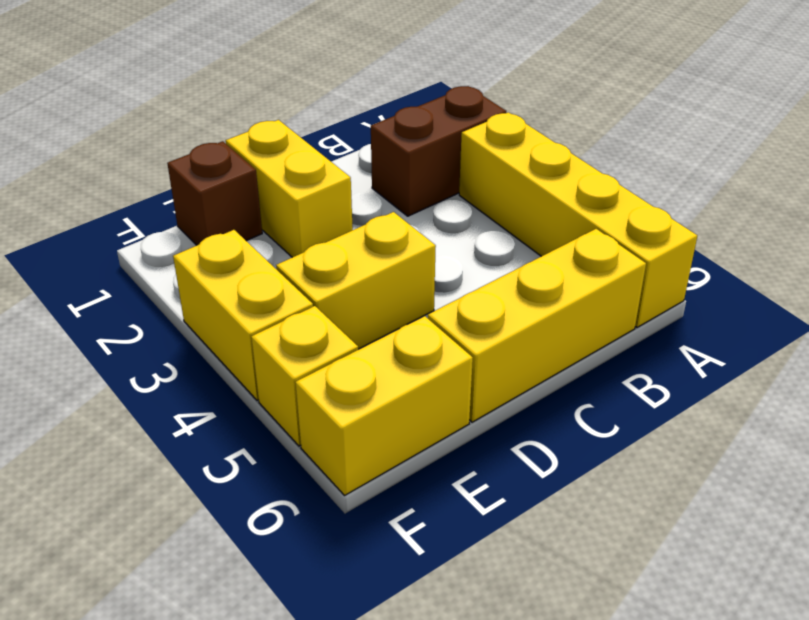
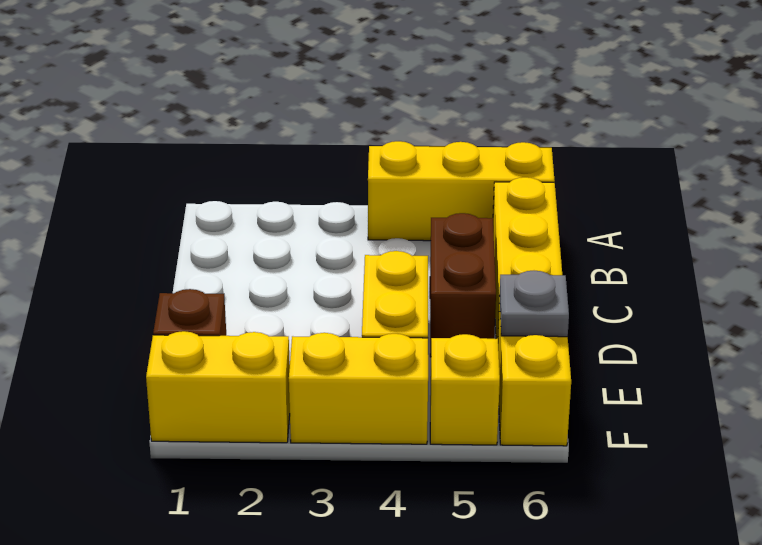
brown 1x2 brick [371,86,506,216] -> brown 1x2 brick moved to [430,213,496,357]
yellow 1x4 brick [459,112,697,327] -> yellow 1x3 brick [368,141,555,241]
yellow 1x2 brick [226,120,353,257] -> yellow 1x2 brick moved to [146,331,290,443]
none -> grey 1x1 plate [499,271,569,337]

